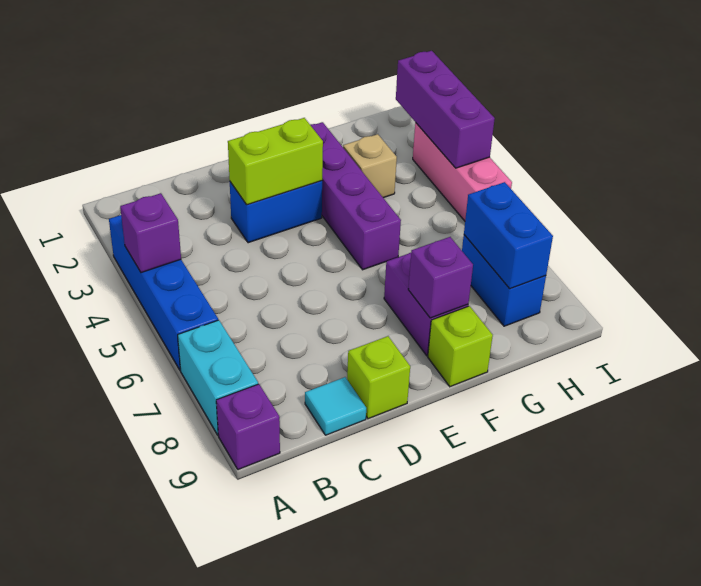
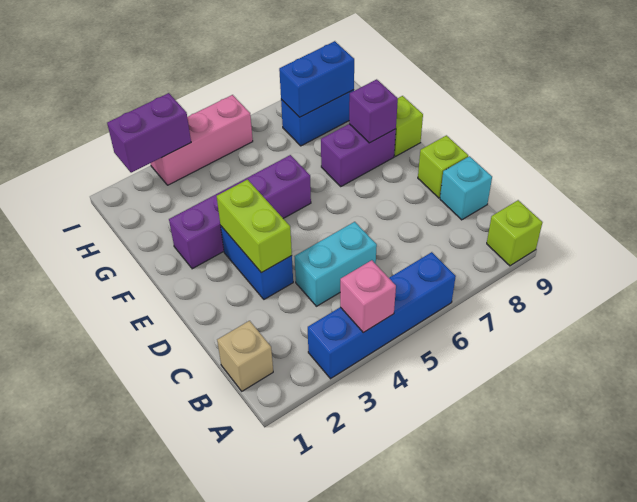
purple 1x1 brick [120,193,181,273] -> pink 1x1 brick [340,260,396,333]
cyan 1x2 brick [178,320,258,435] -> cyan 1x2 brick moved to [294,222,377,306]
purple 1x1 brick [216,384,280,470] -> lime 1x1 brick [487,200,543,266]
cyan 1x1 tile [305,377,366,435] -> cyan 1x1 brick [440,156,492,220]
tan 1x1 brick [343,134,397,198] -> tan 1x1 brick moved to [217,321,273,391]
purple 1x3 brick [396,51,495,168] -> purple 1x2 brick [107,93,191,173]

